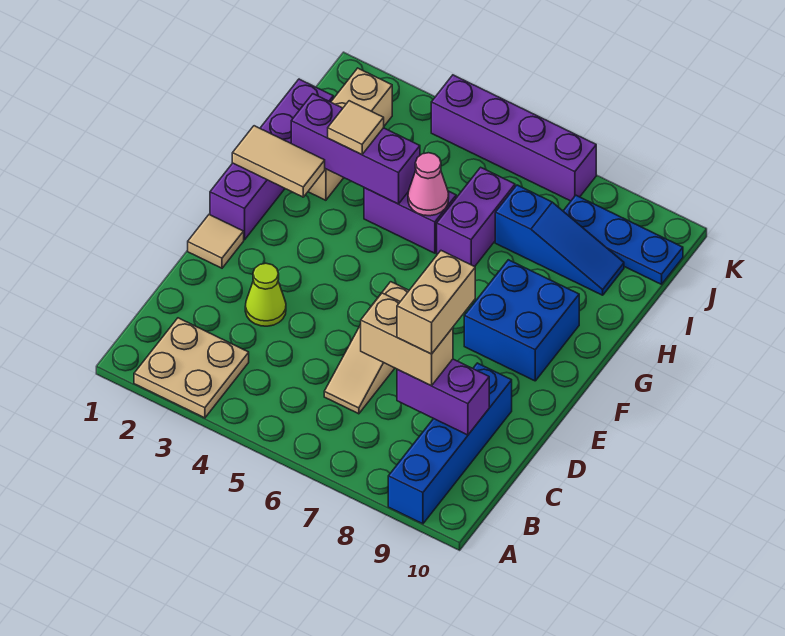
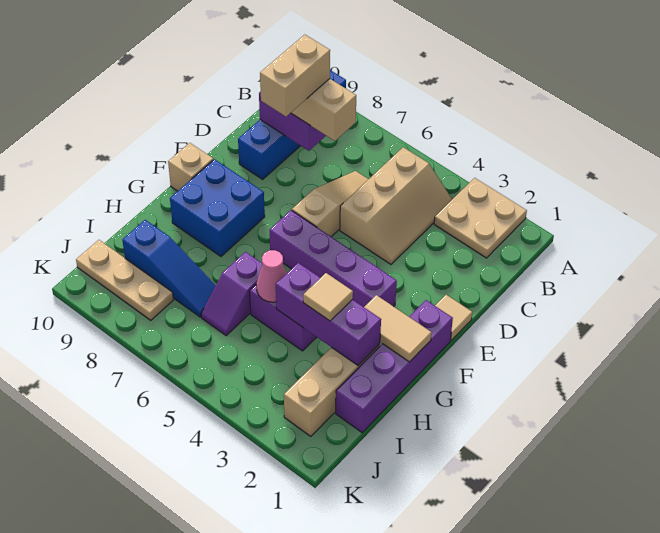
none -> tan 2x3 slope [340,147,452,264]
lime 1x1 cone [245,263,286,326] -> none
none -> tan 1x1 brick [168,143,213,191]
purple 1x2 brick [437,167,515,267] -> purple 1x2 slope [201,252,262,335]
blue 1x3 slope [495,185,624,295] -> blue 1x3 slope turned to [122,220,216,317]
blue 1x3 plate [564,195,683,284] -> tan 1x3 plate [76,240,174,320]
purple 1x4 brick [431,75,596,201] -> purple 1x4 brick moved to [269,210,397,307]

